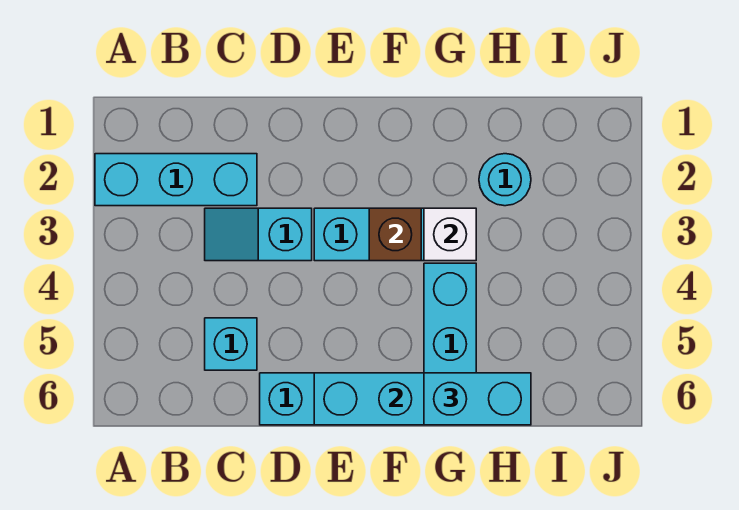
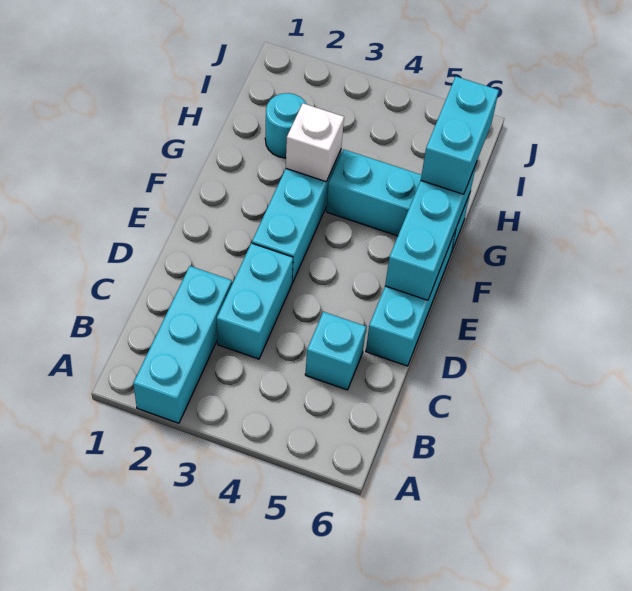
cyan 1x2 slope [205,208,312,261] -> cyan 1x2 brick [217,243,293,359]
brown 1x1 brick [369,208,421,261] -> none

